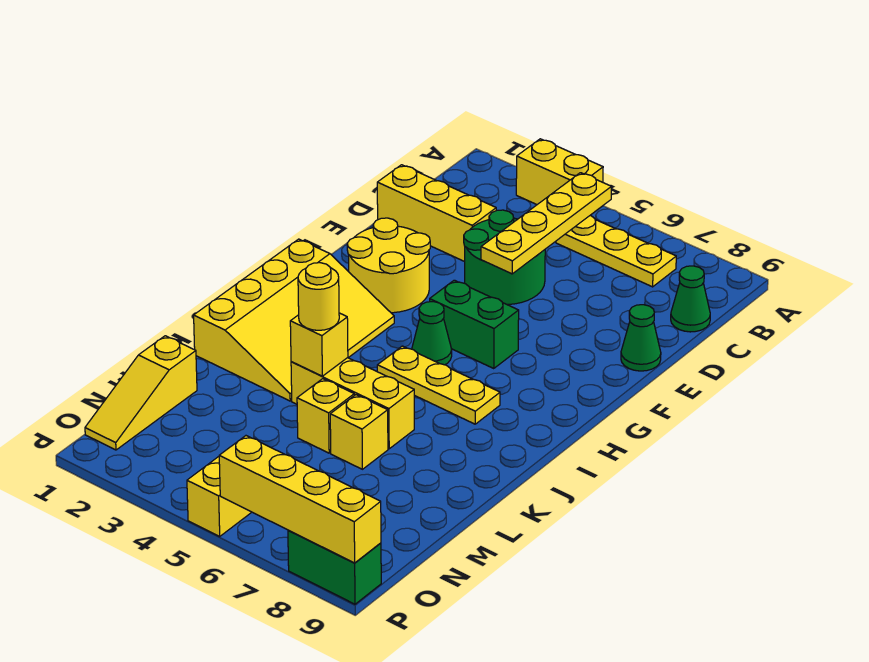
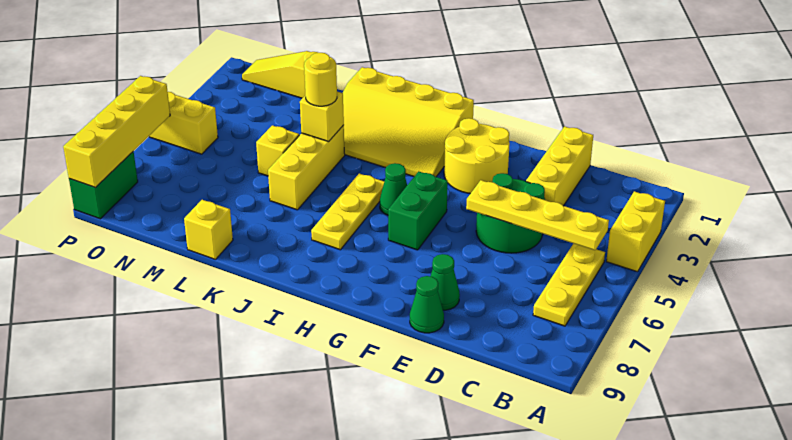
green 1x1 cone [671,266,710,332] -> green 1x1 cone moved to [431,254,460,310]
yellow 1x1 brick [330,395,388,469] -> yellow 1x1 brick moved to [184,200,233,260]

